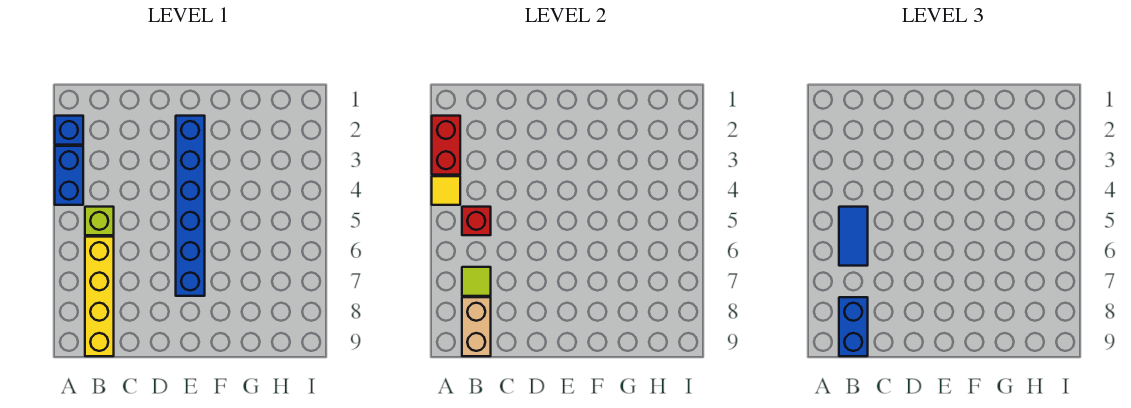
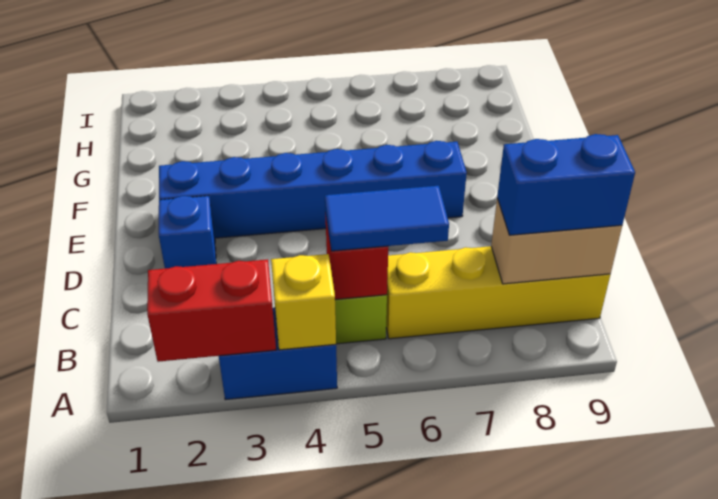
blue 1x1 brick [55,116,83,145] -> blue 1x1 brick moved to [159,196,216,269]
yellow 1x1 tile [432,176,460,205] -> yellow 1x1 brick [271,254,336,350]
lime 1x1 tile [462,267,491,296] -> none

